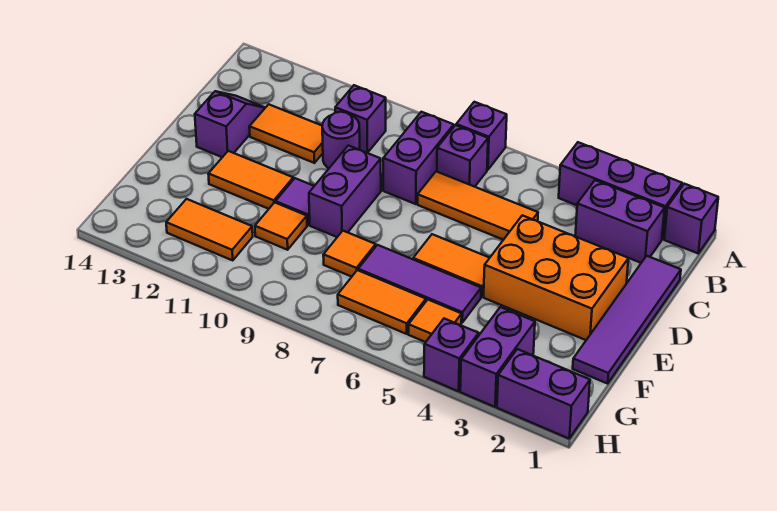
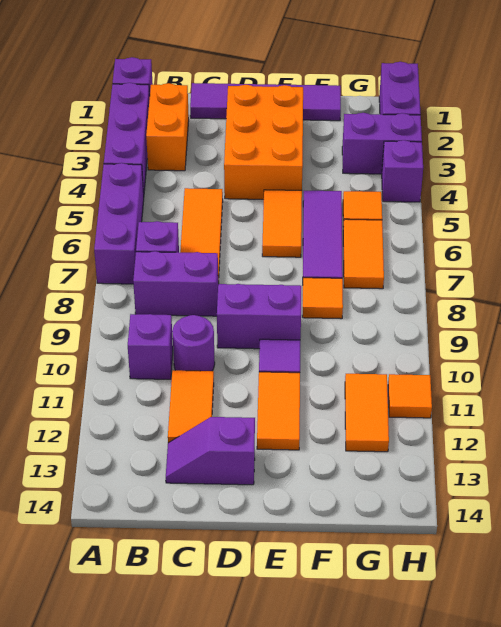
purple 1x1 brick [456,102,507,170] -> purple 1x3 brick [94,163,144,284]
purple 1x2 brick [575,180,665,263] -> orange 1x2 brick [146,83,189,171]
orange 1x1 tile [255,202,307,250] -> orange 1x1 tile moved to [388,374,432,418]

